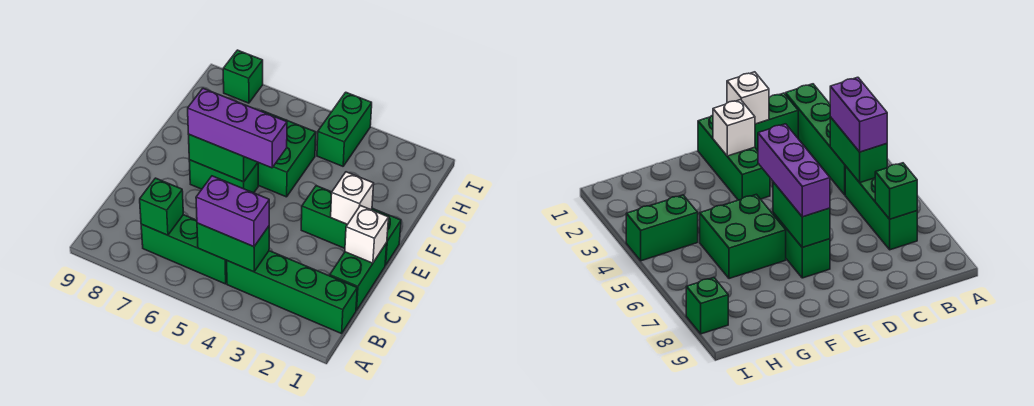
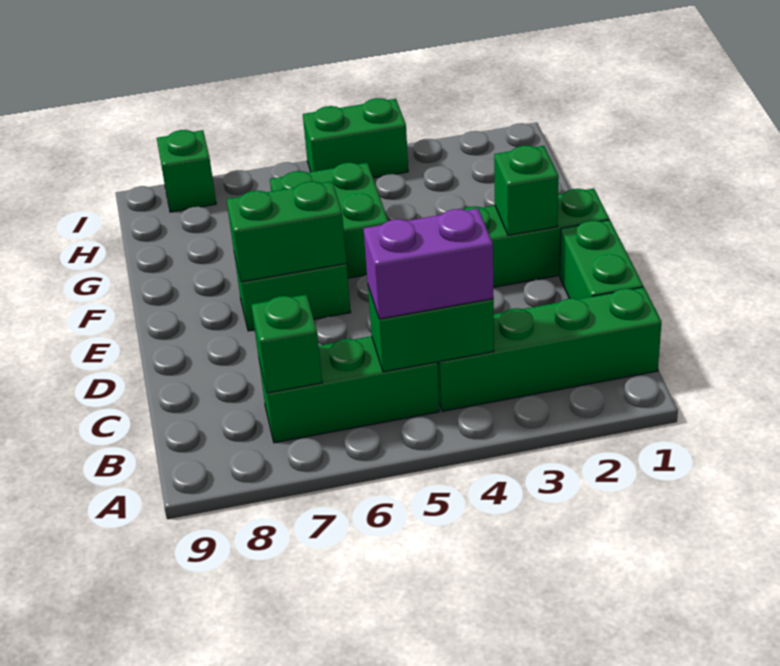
white 1x1 brick [345,206,389,263] -> none
white 1x1 brick [331,172,374,224] -> green 1x1 brick [494,145,559,235]
purple 1x3 brick [188,88,287,168] -> none
green 1x2 brick [317,92,372,166] -> green 1x2 brick turned to [303,98,408,178]

